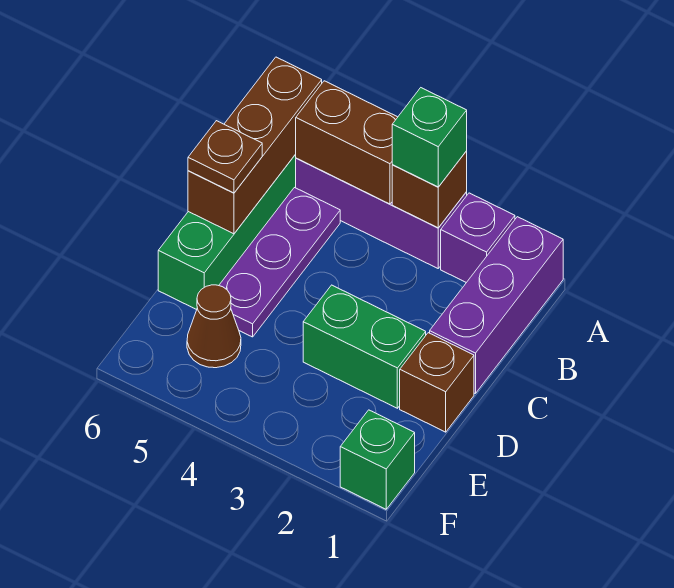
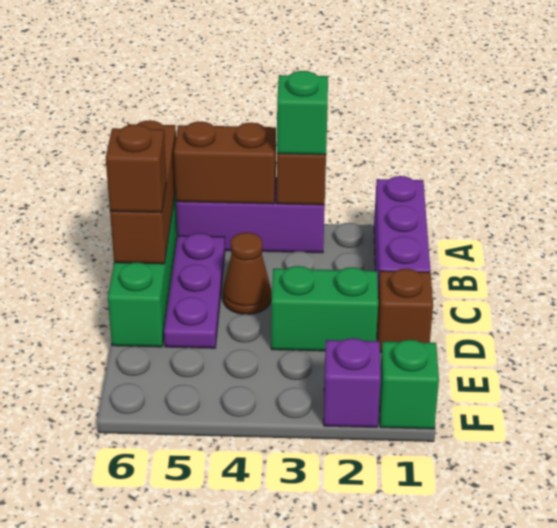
purple 1x1 brick [441,193,515,283] -> purple 1x1 brick moved to [324,338,381,427]
brown 1x1 plate [188,121,262,193] -> brown 1x1 brick [106,124,166,213]
brown 1x1 cone [187,285,241,368] -> brown 1x1 cone moved to [223,232,271,314]

